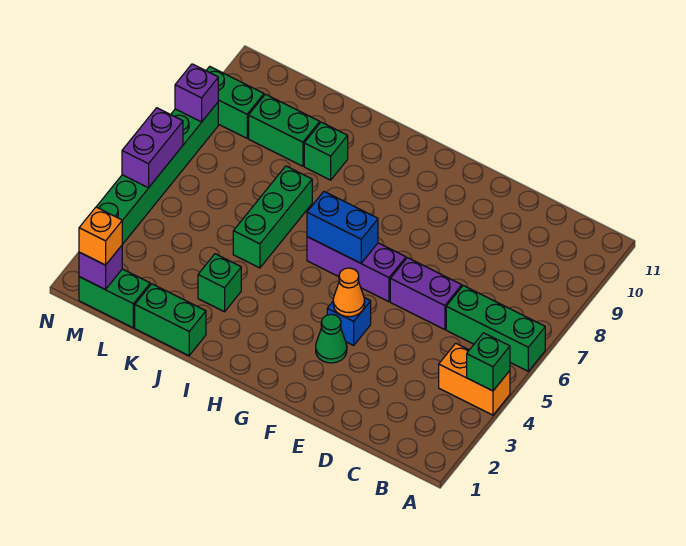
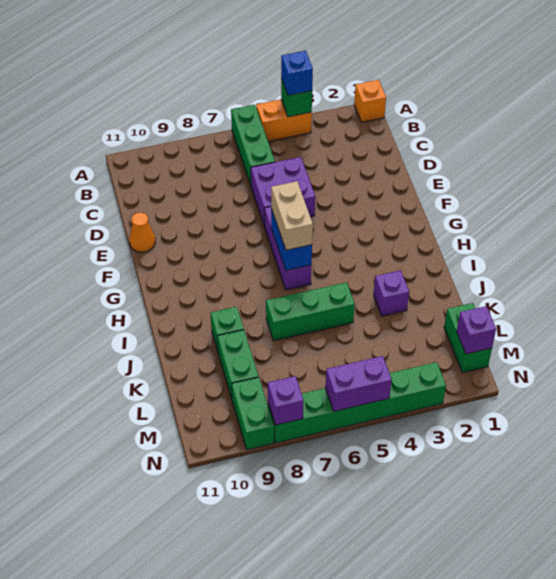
orange 1x2 brick [439,343,510,415] -> orange 1x2 brick turned to [256,99,312,142]
purple 1x2 brick [390,258,462,330] -> purple 2x2 brick [251,157,315,226]
green 1x1 cone [316,314,347,363] -> none
blue 1x1 brick [327,298,371,345] -> blue 1x1 brick moved to [281,51,313,95]
orange 1x1 cone [333,268,365,317] -> orange 1x1 cone moved to [129,213,155,252]
none -> tan 1x2 brick [271,181,313,250]
green 1x2 brick [135,284,206,356] -> none
green 1x1 brick [198,254,241,312] -> purple 1x1 brick [374,270,409,316]
orange 1x1 brick [79,207,122,265] -> orange 1x1 brick moved to [354,80,386,122]

